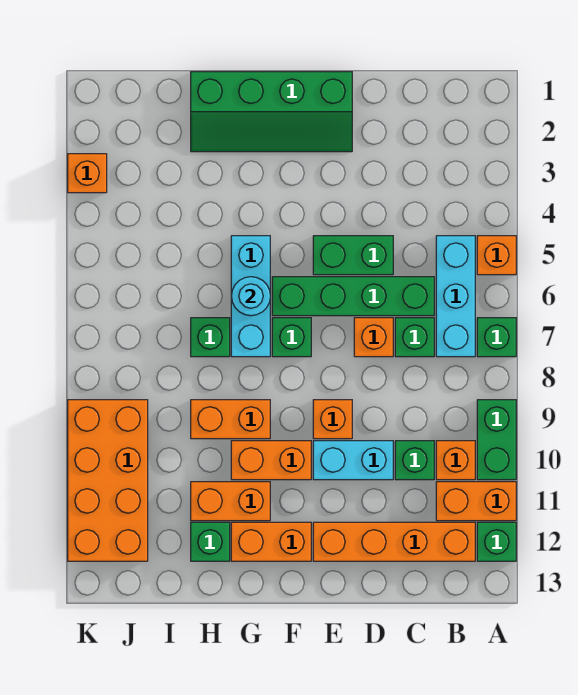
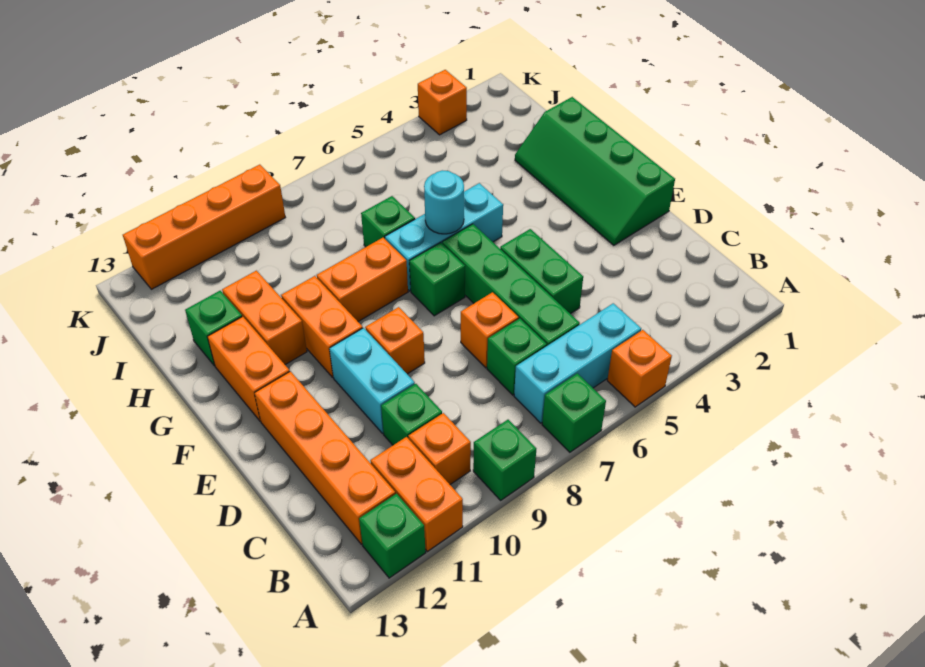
green 1x2 brick [477,400,516,480] -> green 1x1 brick [473,420,536,500]
orange 1x2 brick [191,400,270,439] -> orange 1x2 brick turned to [317,238,408,322]
orange 2x4 brick [68,400,148,561] -> orange 1x4 brick [123,165,285,289]

